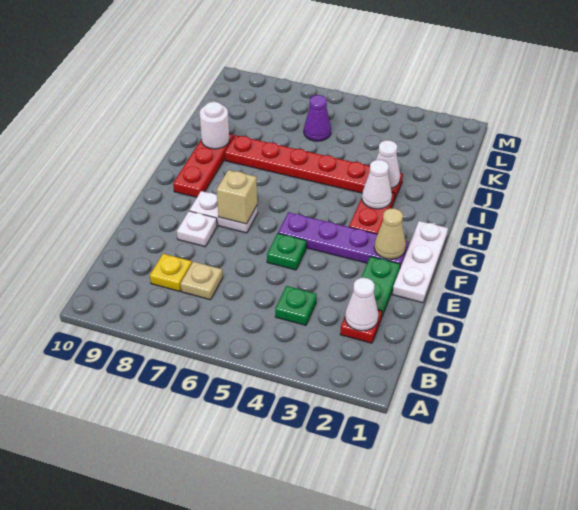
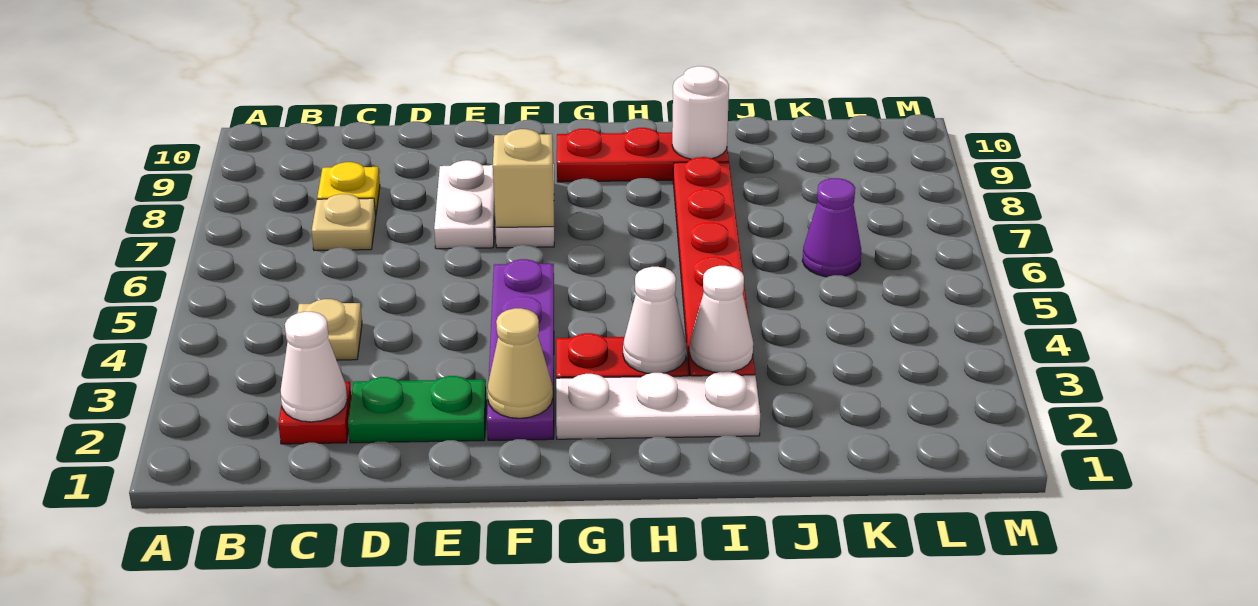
green 1x1 plate [275,286,317,325] -> tan 1x1 plate [297,299,362,360]
white 1x3 plate [392,221,448,303] -> white 1x3 plate moved to [556,371,760,439]
green 1x1 plate [267,233,306,270] -> none
white 1x1 plate [177,211,217,247] -> white 1x2 plate [434,160,495,249]

